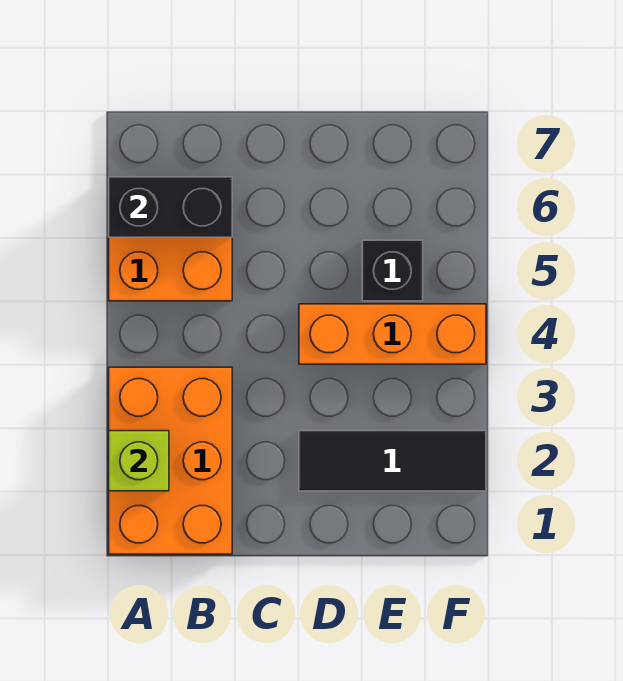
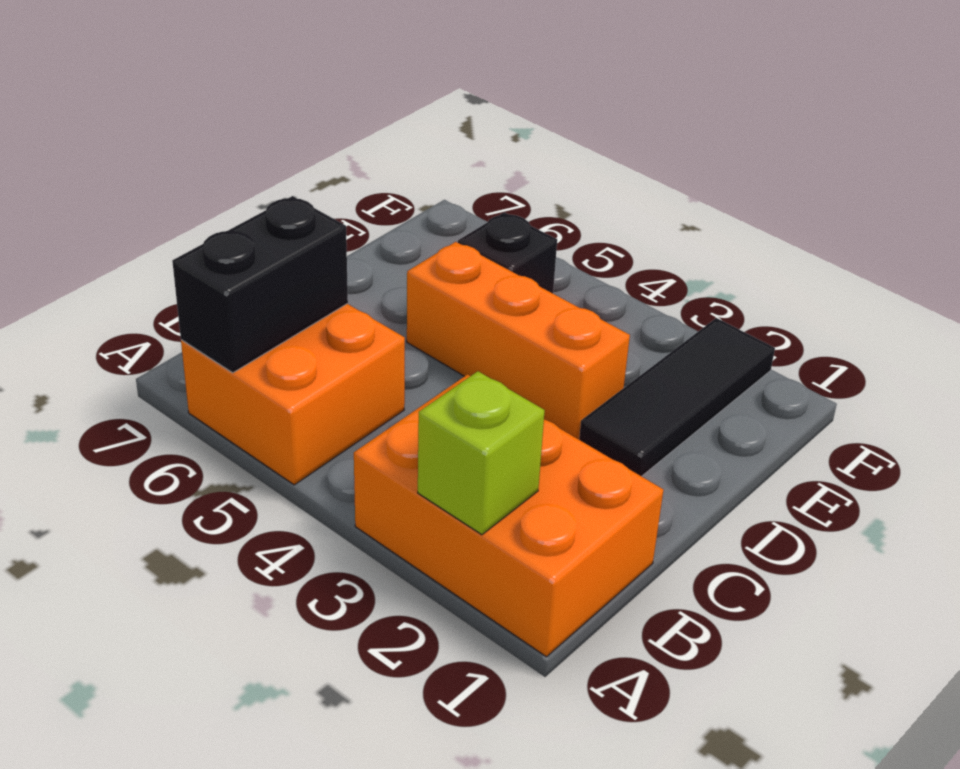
orange 1x3 brick [299,304,486,364] -> orange 1x3 brick turned to [407,242,630,439]

